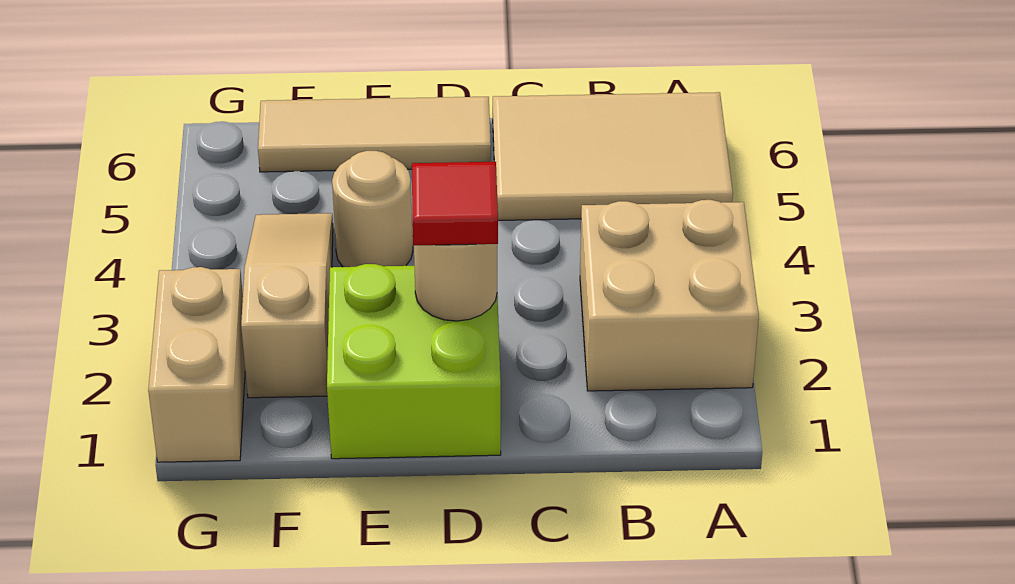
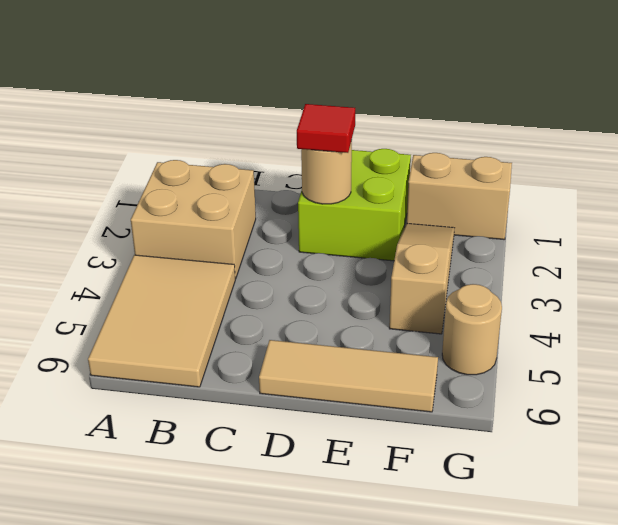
tan 2x3 tile [493,92,733,220] -> tan 2x3 tile turned to [88,255,235,387]
tan 1x1 round brick [332,151,413,267] -> tan 1x1 round brick moved to [442,284,502,375]
tan 1x3 slope [241,213,333,398] -> tan 1x3 slope turned to [389,223,454,334]
tan 1x2 brick [148,267,245,462] -> tan 1x2 brick turned to [407,153,512,240]

